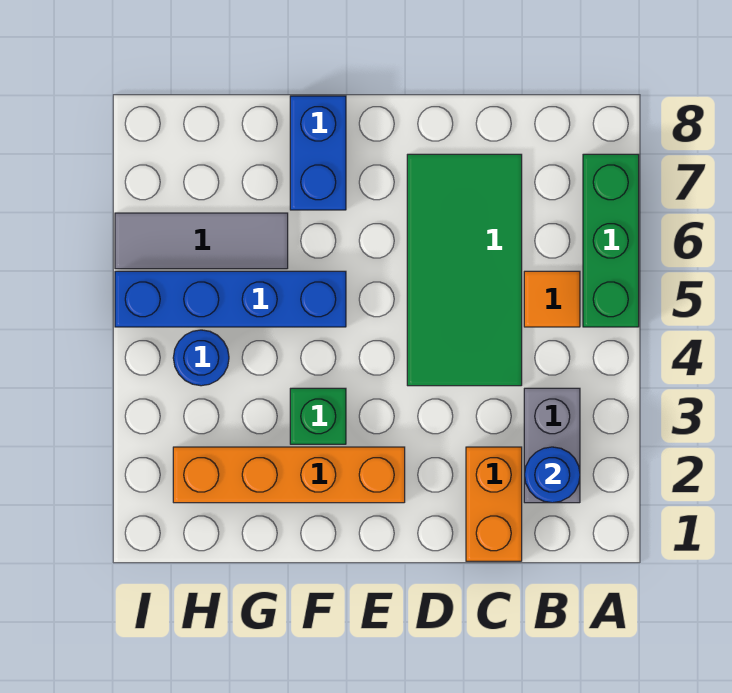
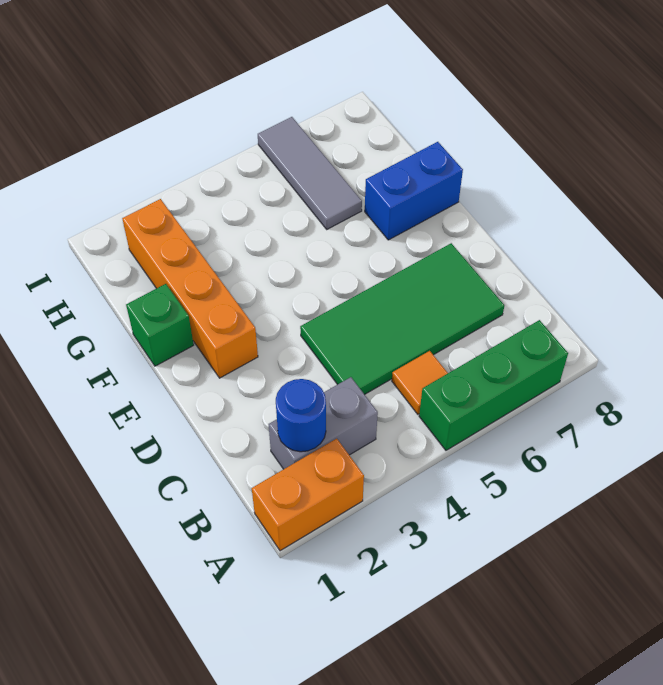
orange 1x2 brick [466,447,522,561] -> orange 1x2 brick moved to [252,439,364,551]
green 1x1 brick [290,388,346,444] -> green 1x1 brick moved to [126,284,194,366]
blue 1x4 brick [115,271,346,327] -> none
blue 1x1 round brick [173,330,229,386] -> none

